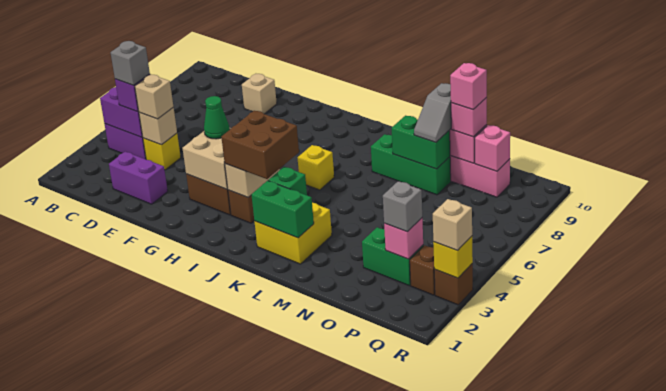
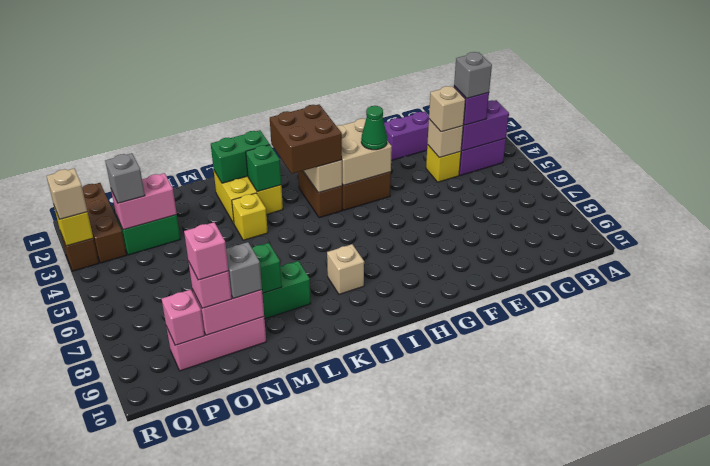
tan 1x1 brick [242,74,277,114] -> tan 1x1 brick moved to [327,244,364,294]
yellow 1x1 brick [297,145,334,190] -> yellow 1x1 brick moved to [232,193,268,240]
pink 1x1 brick [384,218,423,259] -> pink 1x2 brick [111,173,177,230]
brown 1x1 brick [410,245,435,295] -> brown 1x3 brick [82,183,127,263]

